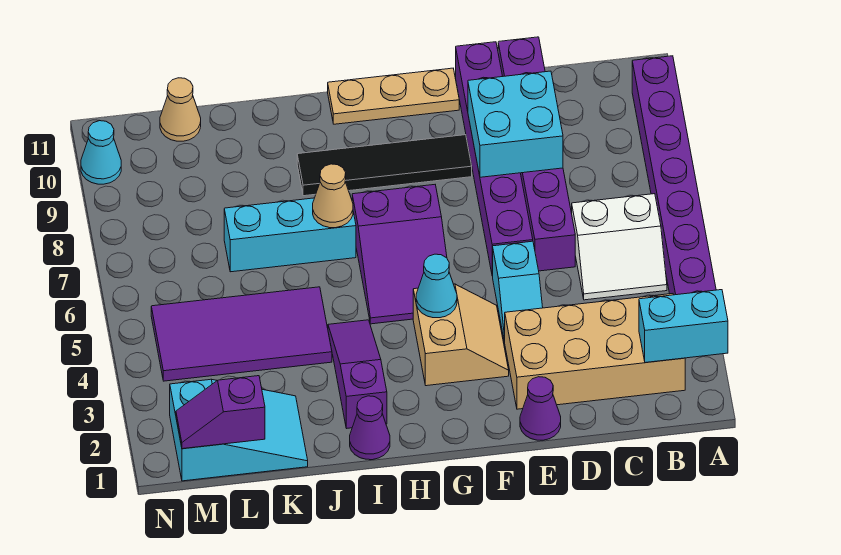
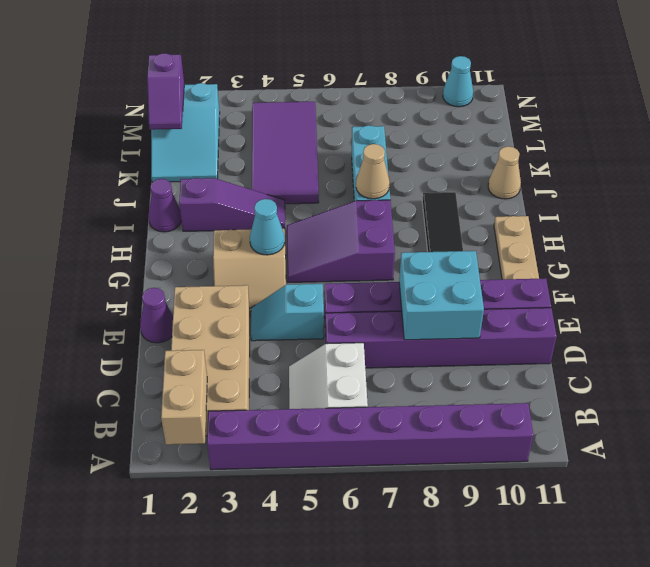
cyan 1x2 brick [639,290,728,363] -> tan 1x2 brick [161,350,207,445]
purple 1x2 slope [176,376,265,449] -> purple 1x2 slope turned to [147,53,184,130]
tan 1x1 cone [160,78,201,141] -> tan 1x1 cone moved to [488,146,521,199]

